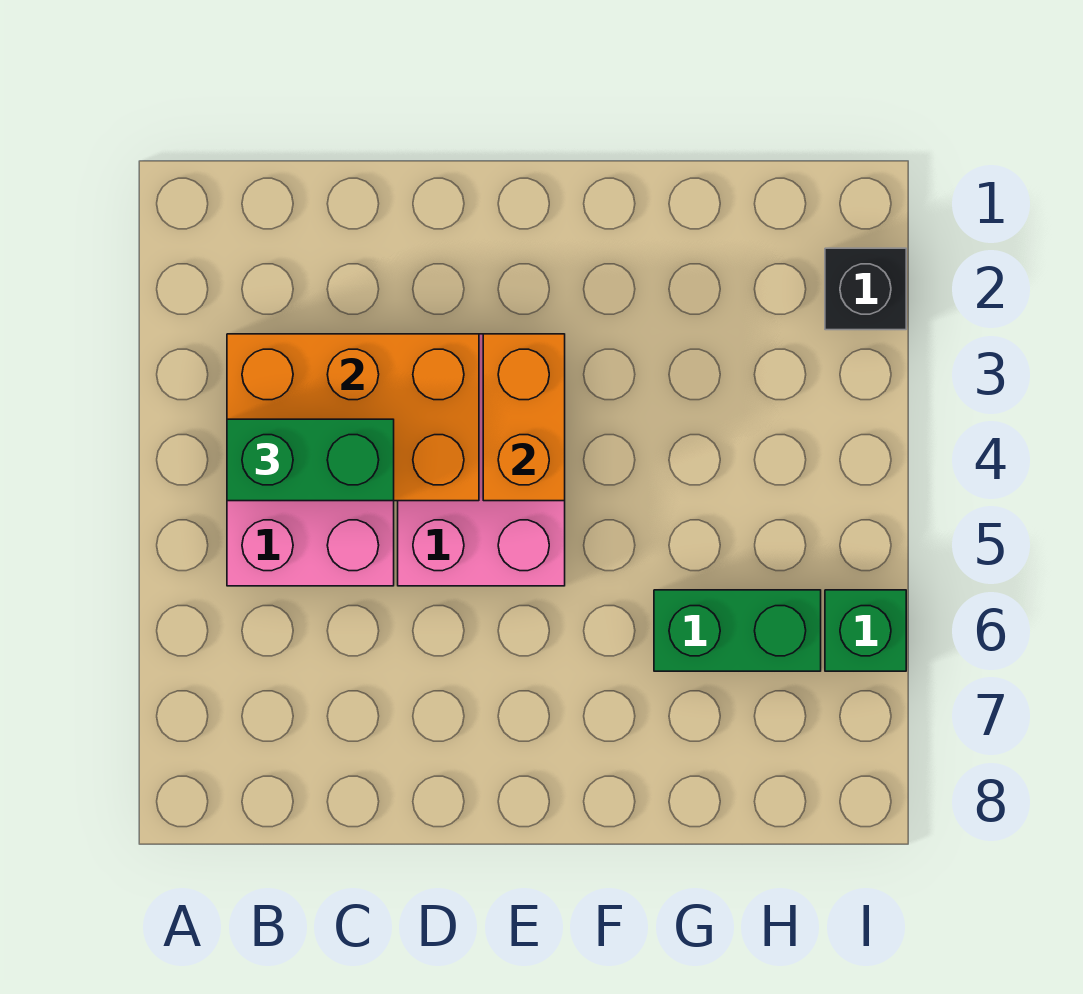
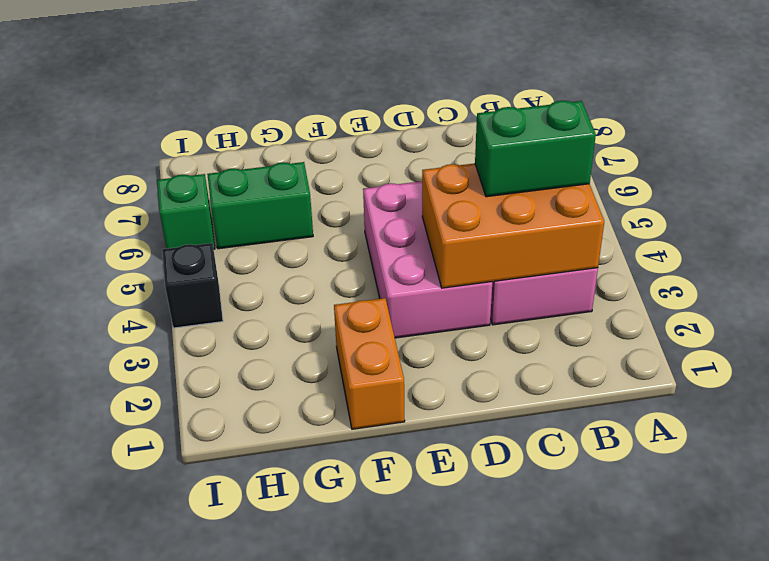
orange 1x2 brick [483,334,565,501] -> orange 1x2 brick moved to [334,298,405,429]
black 1x1 brick [825,248,906,330] -> black 1x1 brick moved to [162,243,223,328]

